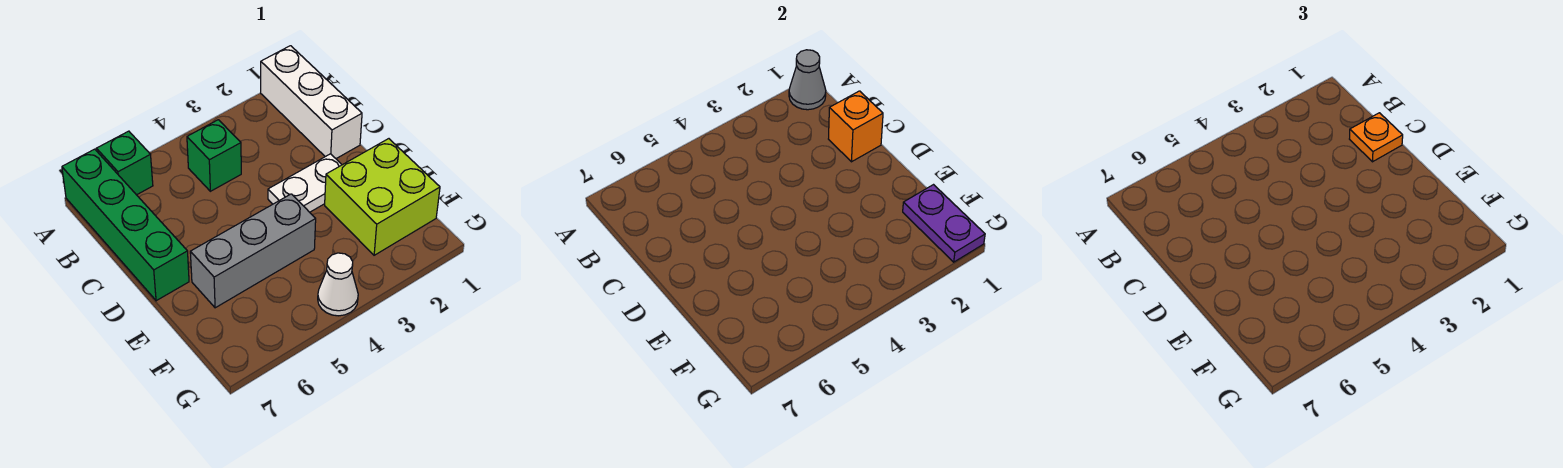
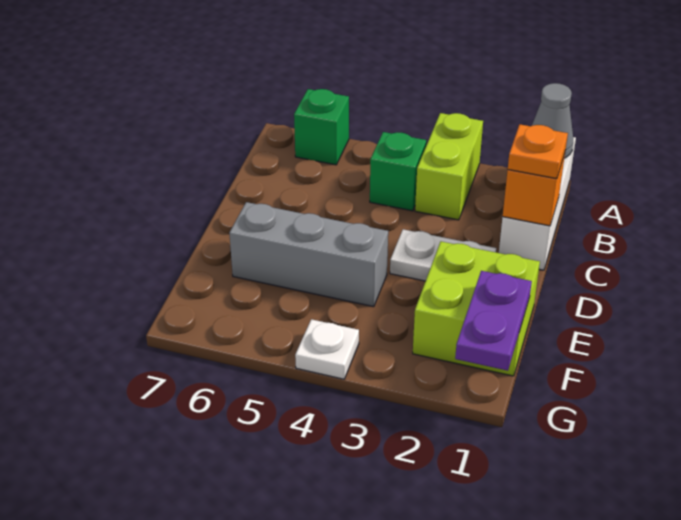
none -> lime 1x2 brick [415,113,483,220]
green 1x4 brick [62,149,189,301] -> none
white 1x1 cone [318,253,358,316] -> white 1x1 plate [295,319,359,379]

